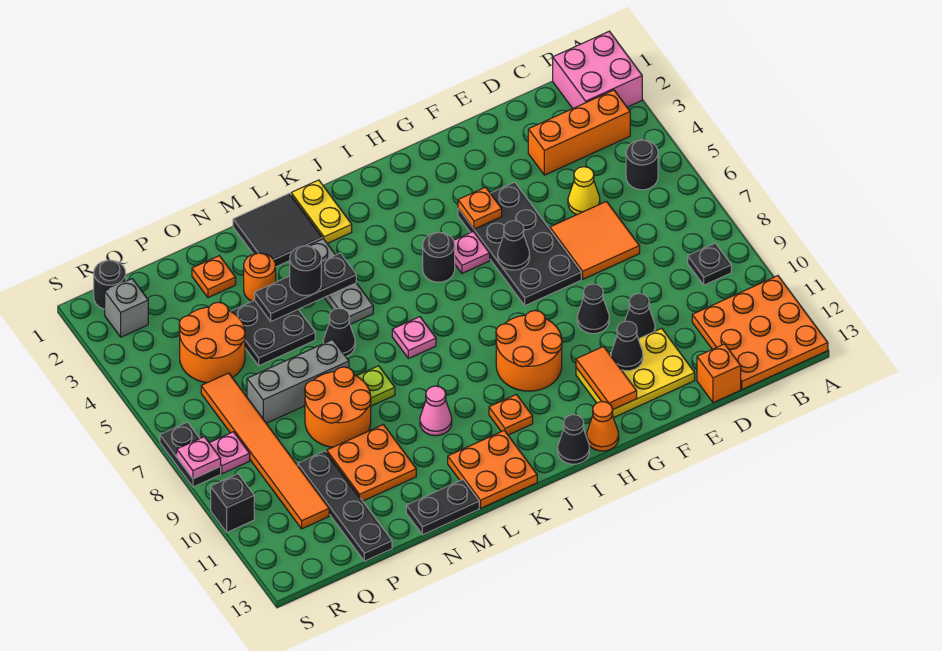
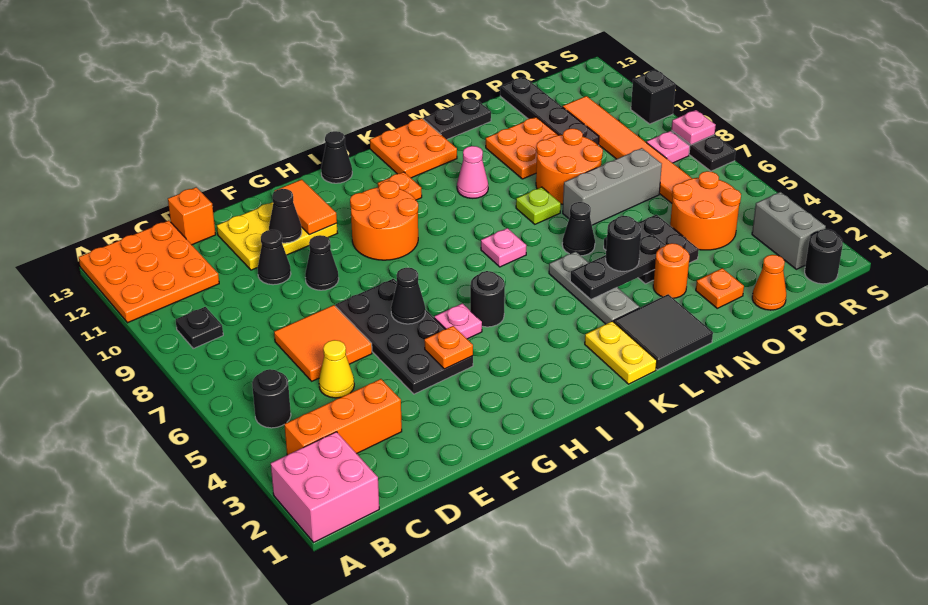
orange 1x1 cone [587,401,619,451] -> orange 1x1 cone moved to [752,255,786,310]
grey 1x1 brick [105,279,148,337] -> grey 1x2 brick [752,192,826,269]

